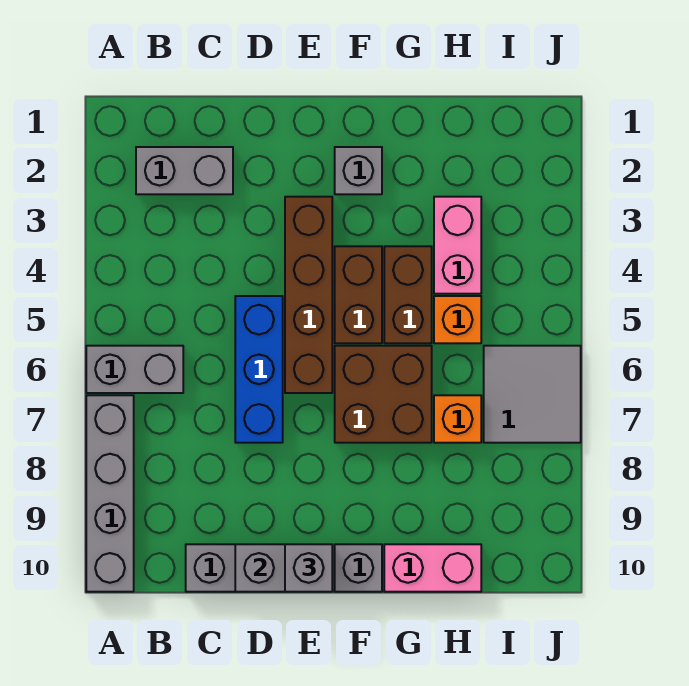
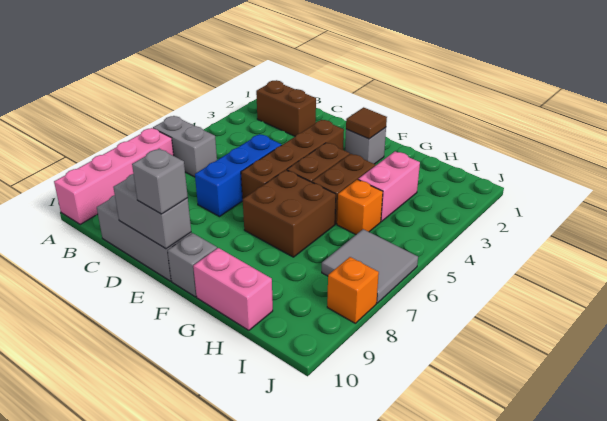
grey 1x4 brick [86,395,134,592] -> pink 1x4 brick [54,128,174,224]
grey 1x2 brick [136,147,233,194] -> brown 1x2 brick [256,80,316,136]
none -> brown 1x1 tile [346,107,387,139]
orange 1x1 brick [434,395,481,443] -> orange 1x1 brick moved to [327,257,379,323]

